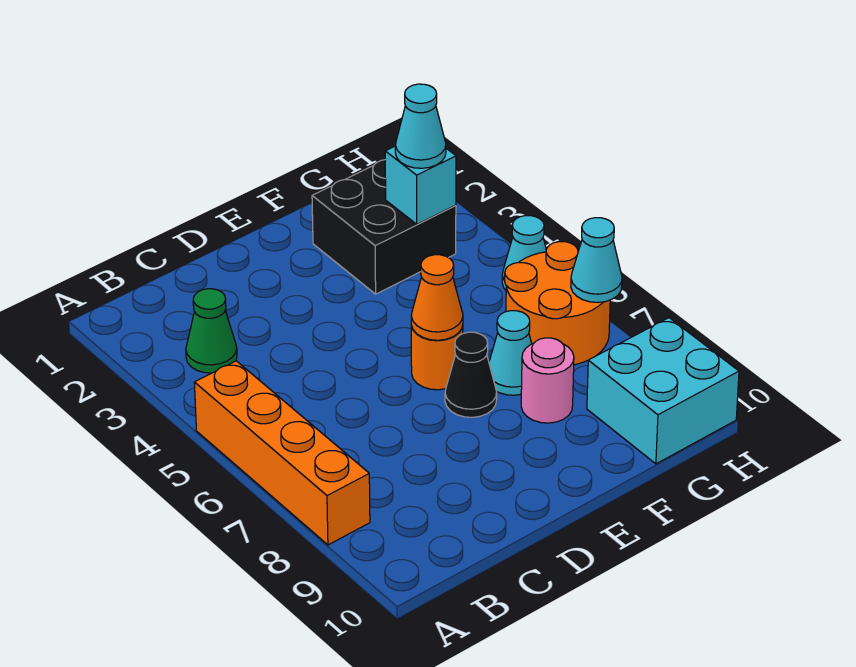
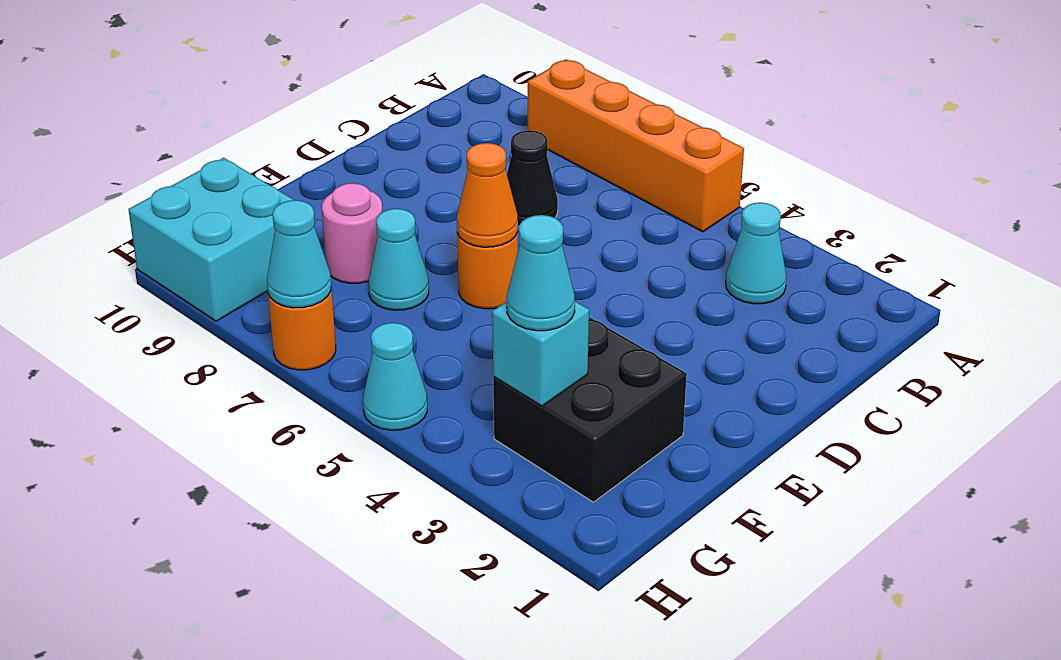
green 1x1 cone [186,289,237,373] -> cyan 1x1 cone [726,203,787,304]
black 1x1 cone [445,332,497,417] -> black 1x1 cone moved to [507,130,558,226]
orange 2x2 round brick [505,242,610,365] -> orange 1x1 round brick [268,287,336,370]

